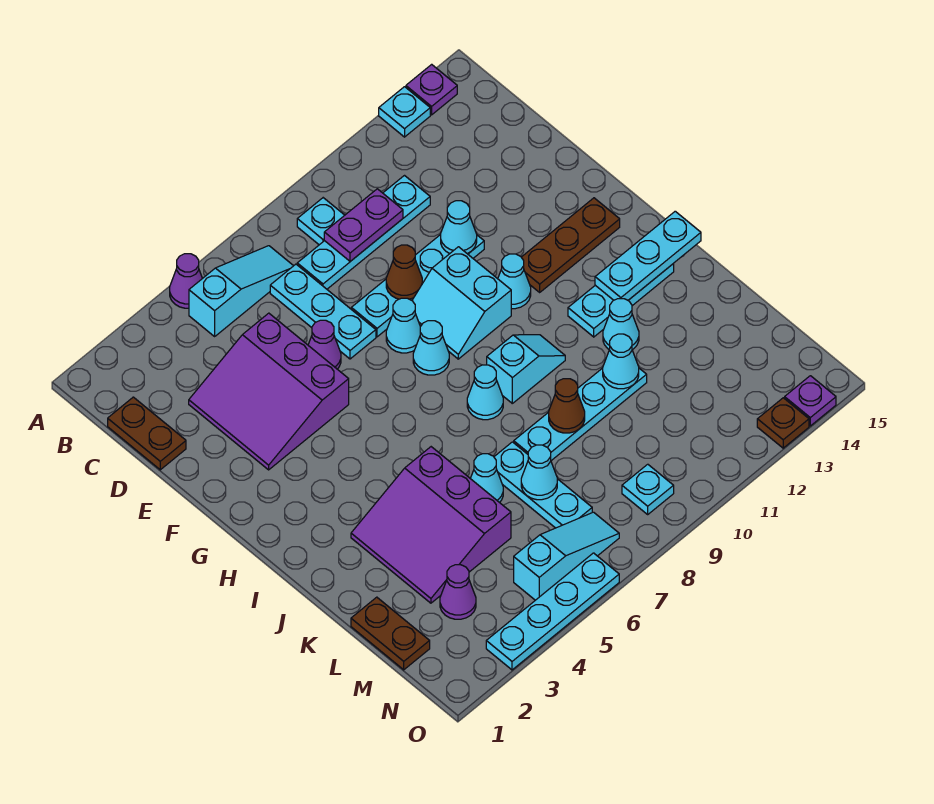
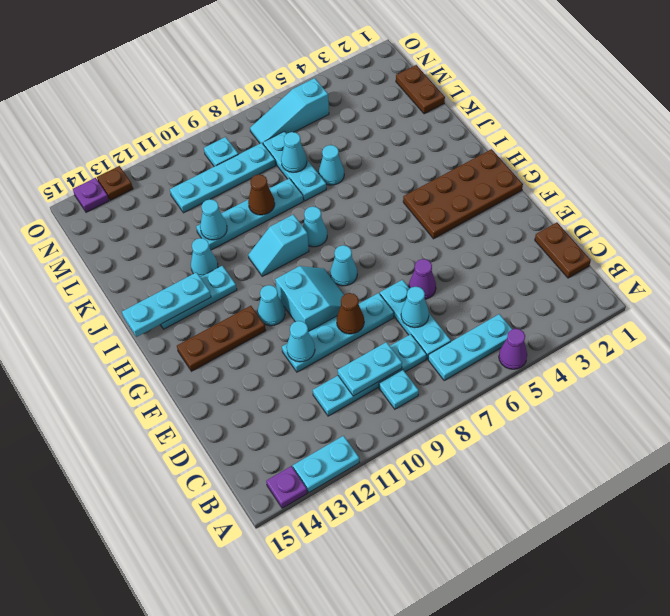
cyan 1x1 plate [379,87,430,137] -> cyan 1x2 plate [293,436,359,492]
cyan 1x3 slope [189,246,293,336] -> cyan 1x3 plate [428,314,512,381]
purple 1x2 plate [324,189,403,261] -> cyan 1x2 plate [338,342,402,396]
purple 3x3 slope [189,313,349,470] -> none
cyan 1x1 cone [386,298,420,353] -> cyan 1x1 cone moved to [401,287,429,328]
none -> brown 2x4 plate [403,149,523,239]
purple 3x3 slope [351,447,511,603] -> none
purple 1x1 cone [440,565,476,619] -> none
cyan 1x4 plate [486,553,619,670] -> cyan 1x4 plate moved to [170,143,276,213]

